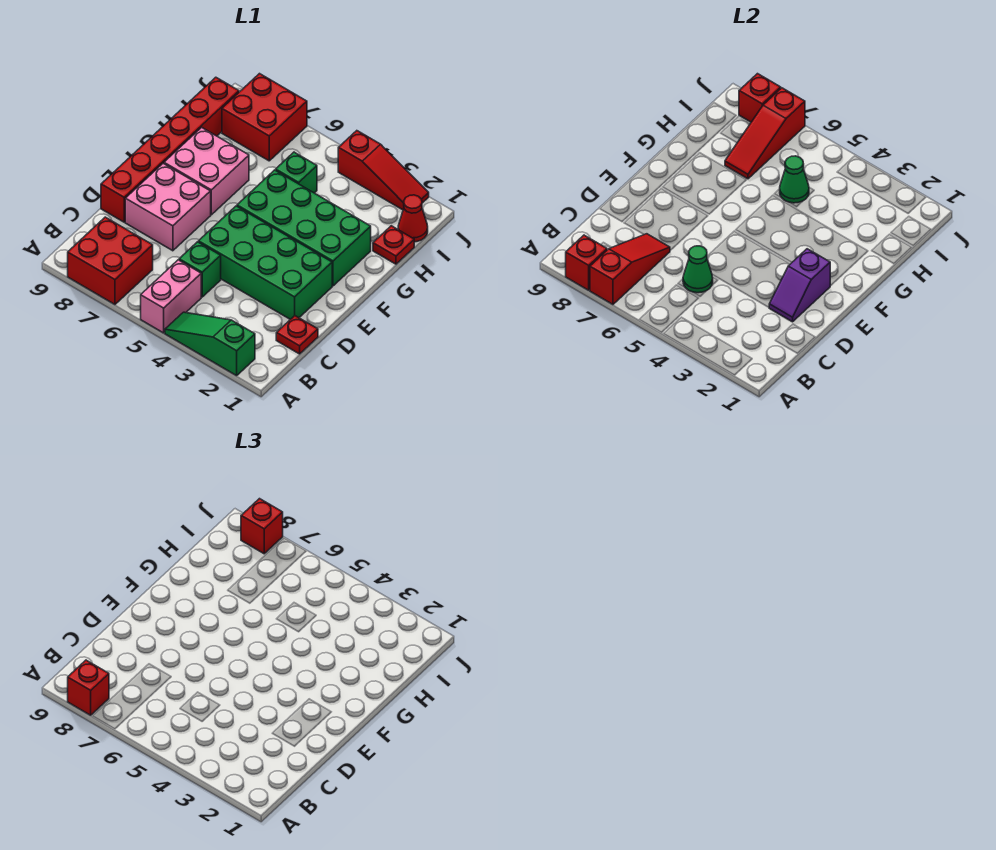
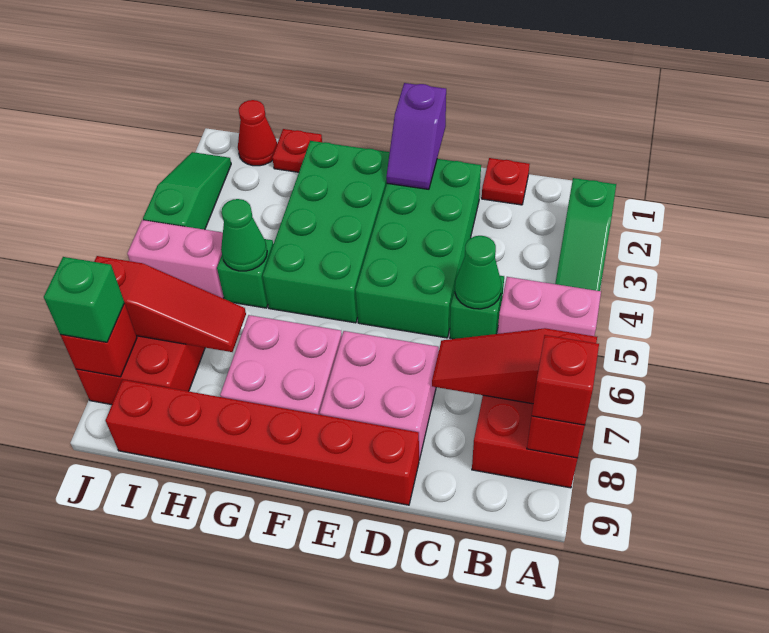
purple 1x2 slope [769,249,830,322] -> purple 1x2 slope turned to [386,83,446,189]
none -> pink 1x2 brick [127,220,224,298]
red 1x3 slope [338,131,429,210] -> green 1x3 slope [143,152,231,230]
red 1x1 brick [241,499,283,554] -> green 1x1 brick [44,257,124,342]

